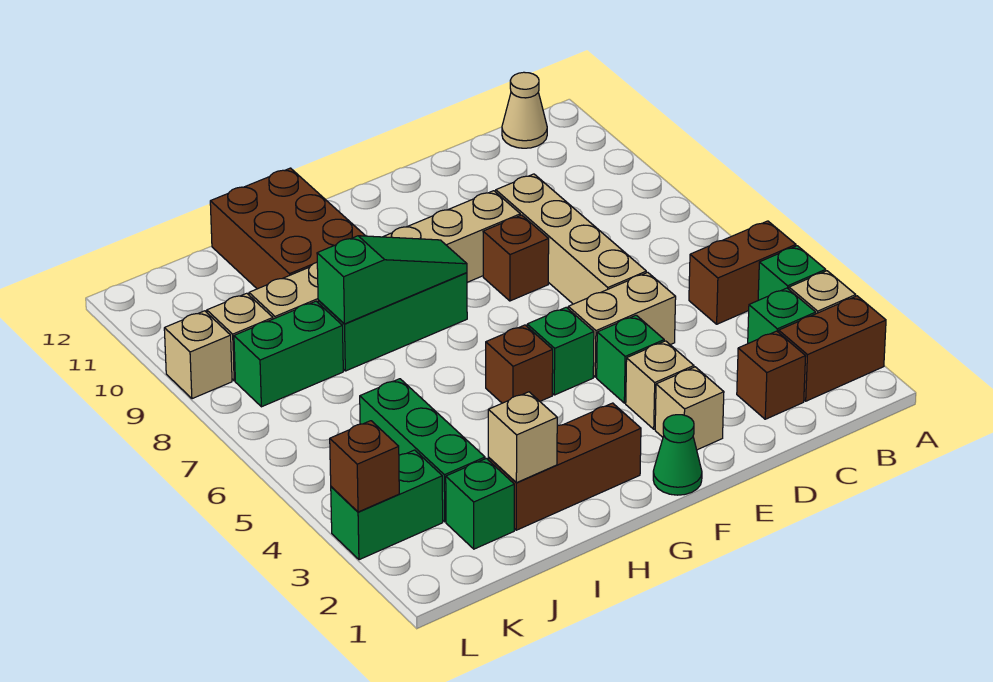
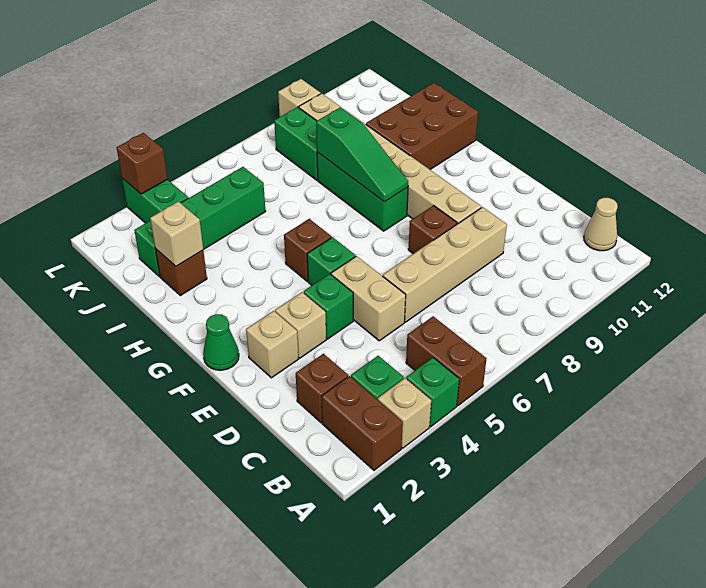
brown 1x3 brick [488,403,641,530] -> brown 1x1 brick [156,249,207,296]

